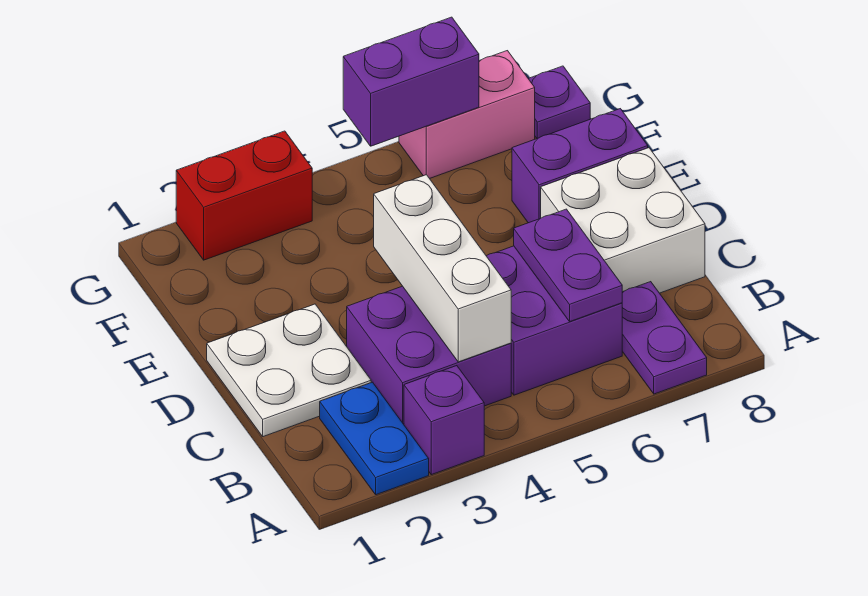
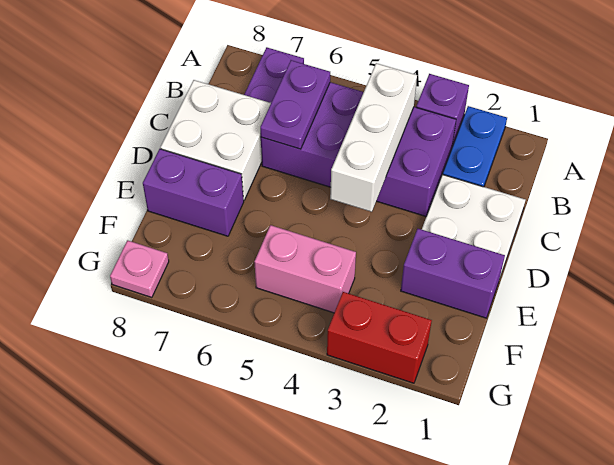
purple 1x2 brick [343,17,479,146] -> purple 1x2 brick moved to [401,229,505,318]
pink 1x2 brick [399,51,535,179] -> pink 1x2 brick moved to [254,225,356,313]
purple 1x1 plate [528,66,590,138] -> pink 1x1 plate [110,240,169,297]

